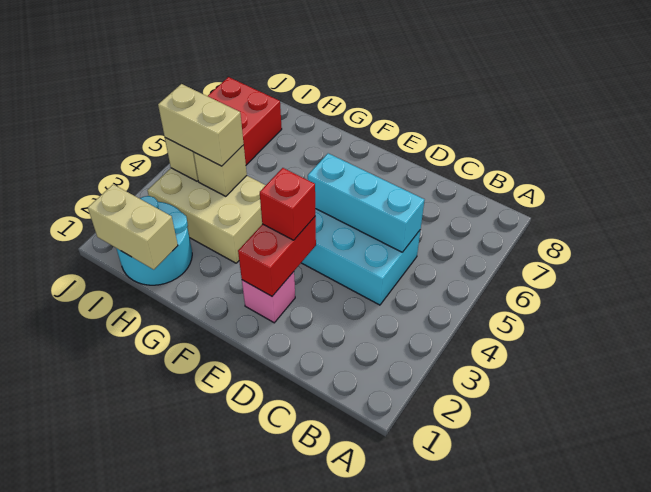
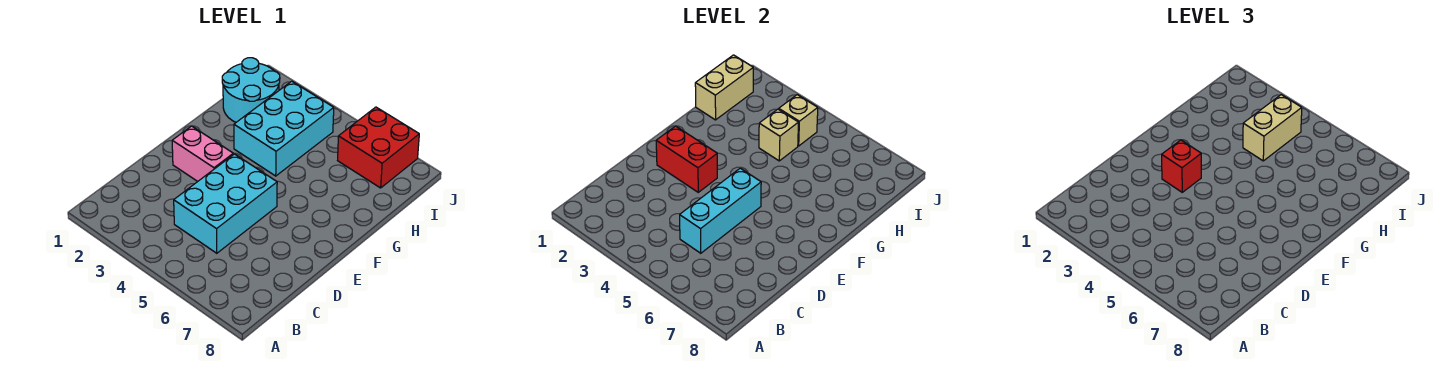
pink 1x1 brick [242,272,295,323] -> pink 1x2 brick [172,126,233,182]
tan 2x3 brick [148,168,266,263] -> cyan 2x3 brick [234,81,334,176]

